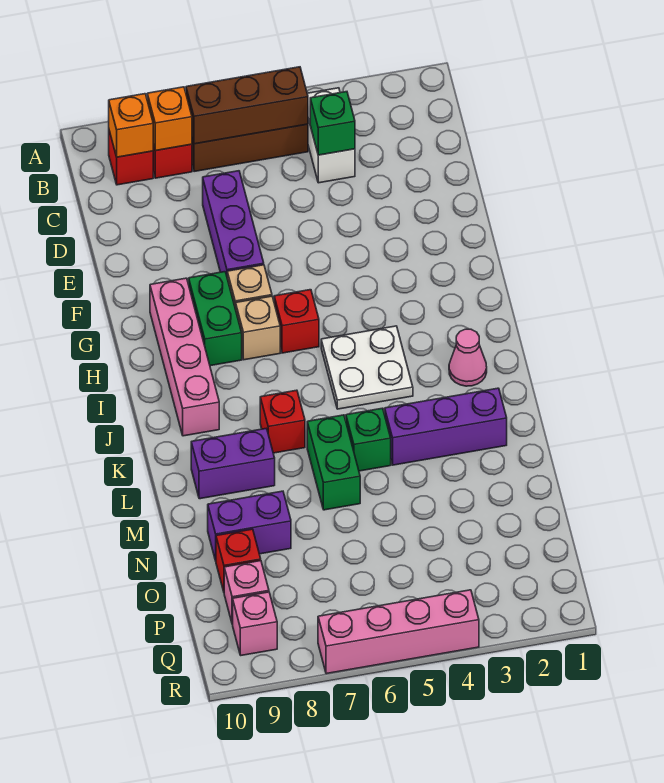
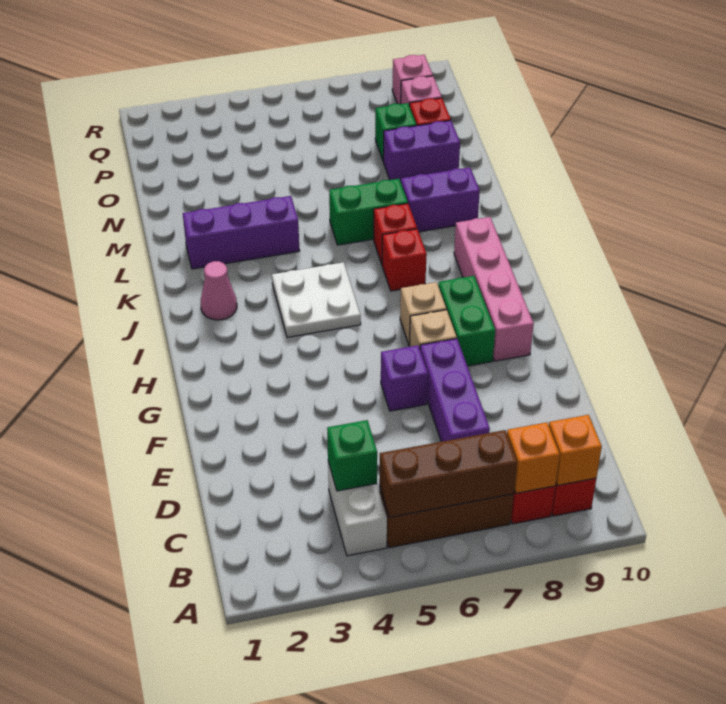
none -> purple 1x1 brick [381,345,428,411]
red 1x1 brick [274,290,319,353] -> red 1x1 brick moved to [382,229,427,291]
green 1x1 brick [346,408,391,471] -> green 1x1 brick moved to [375,103,416,160]
green 1x2 brick [307,415,360,510] -> green 1x2 brick turned to [329,179,408,245]
pink 1x4 brick [318,590,479,674] -> none

